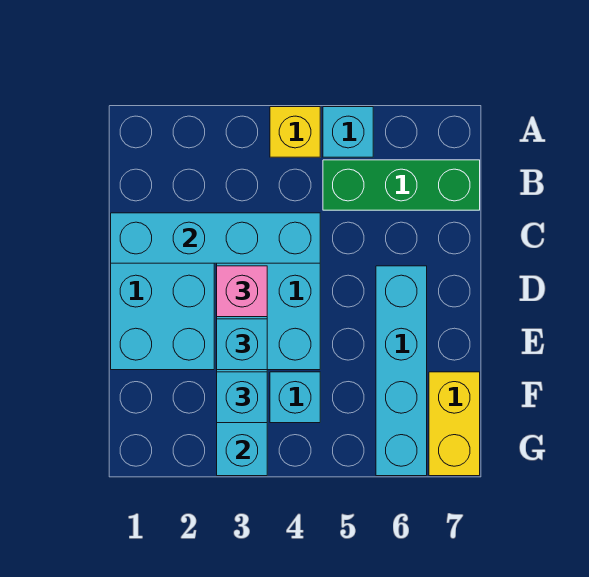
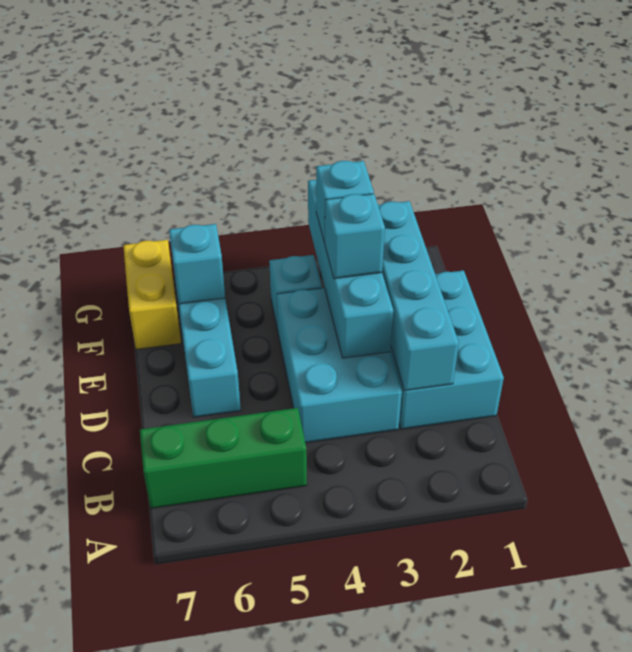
yellow 1x1 brick [270,107,320,157] -> none
cyan 1x1 brick [323,107,373,157] -> cyan 1x1 brick moved to [169,224,225,304]
cyan 1x4 brick [111,213,320,263] -> cyan 1x4 brick turned to [378,201,459,391]
pink 1x1 brick [217,266,267,317] -> none

